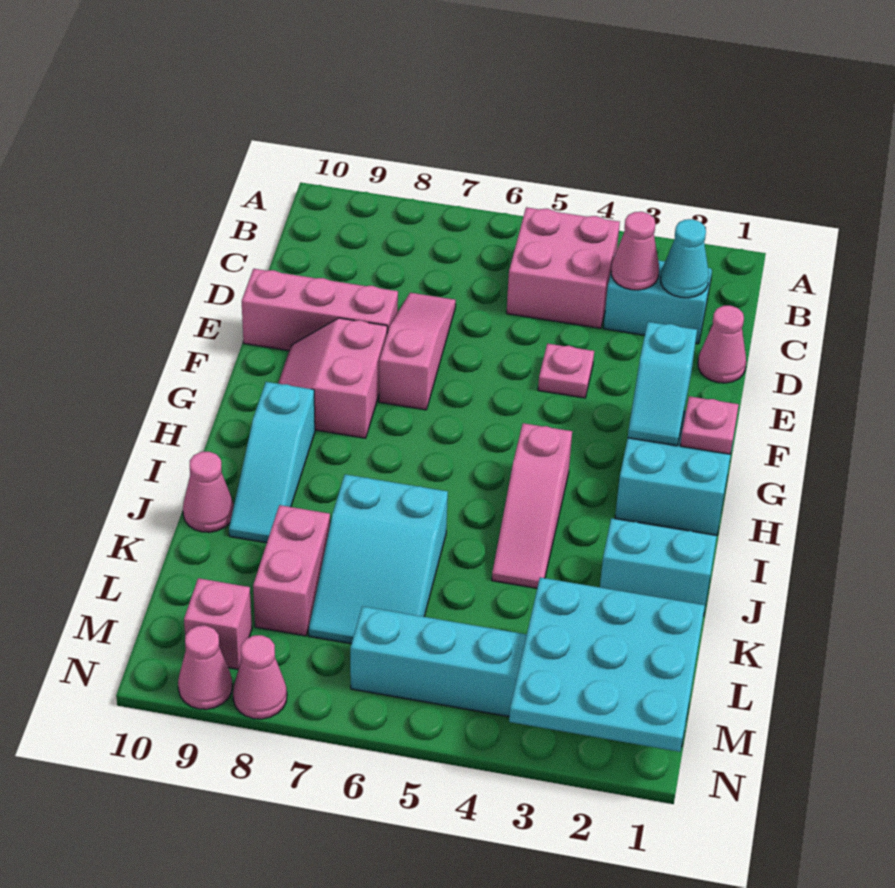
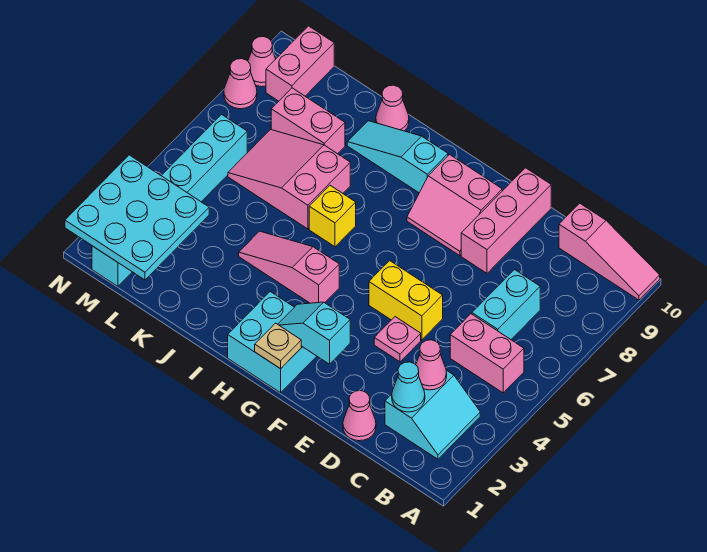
pink 2x2 brick [507,207,620,328] -> pink 1x2 brick [450,314,524,393]
pink 1x3 slope [379,293,456,410] -> pink 1x3 slope moved to [559,203,660,300]
none -> yellow 1x2 brick [369,261,443,340]
pink 2x2 slope [278,318,387,438] -> pink 2x2 slope turned to [407,155,502,256]
pink 1x1 plate [680,396,739,454] -> tan 1x1 plate [255,323,301,369]
none -> yellow 1x1 brick [309,186,356,247]
cyan 1x2 brick [600,518,717,616] -> cyan 1x2 brick moved to [472,270,540,339]
cyan 2x3 slope [309,474,448,644] -> pink 2x3 slope [228,130,350,229]
pink 1x1 brick [184,578,252,669] -> pink 1x2 brick [266,26,334,101]

